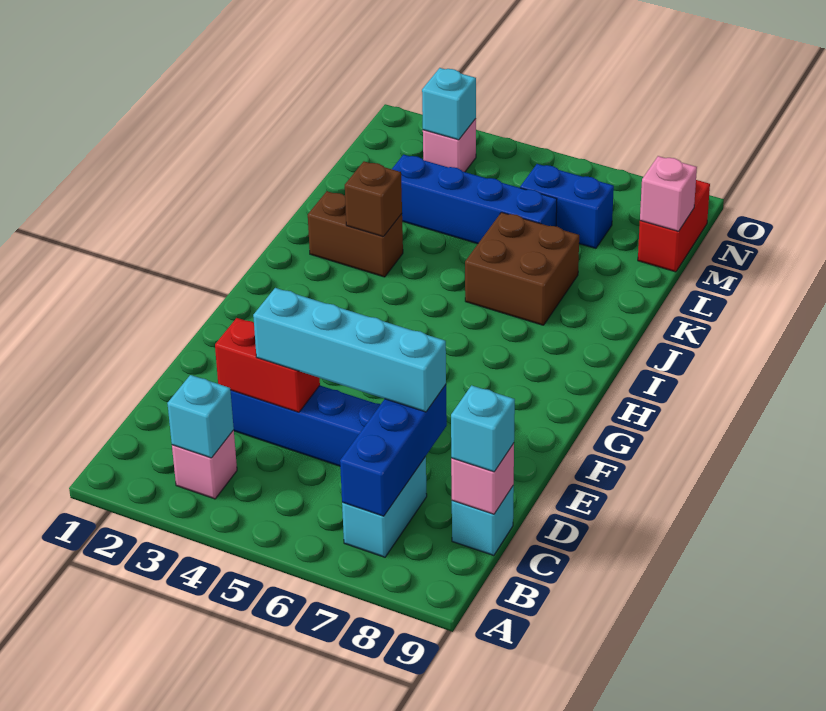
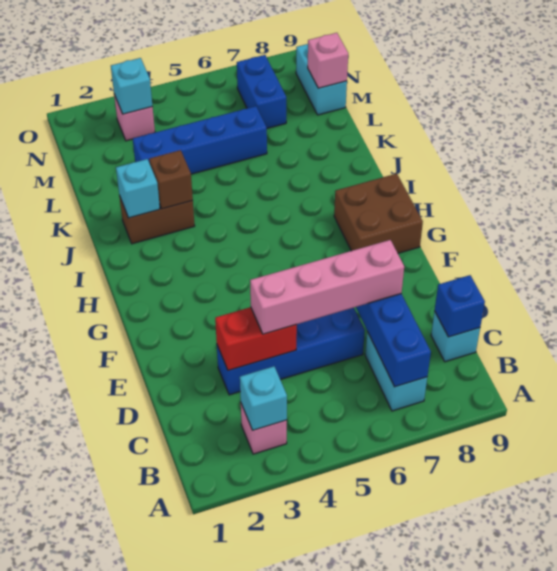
pink 1x1 brick [451,443,514,514] -> blue 1x1 brick [435,275,485,337]
cyan 1x1 brick [451,385,515,472] -> cyan 1x1 brick moved to [116,159,160,218]
cyan 1x4 brick [253,288,446,412] -> pink 1x4 brick [250,240,404,334]
brown 2x2 brick [465,212,579,325] -> brown 2x2 brick moved to [334,174,423,253]
blue 1x2 brick [520,164,614,248] -> blue 1x2 brick turned to [237,55,286,128]
red 1x2 brick [638,180,710,272] -> cyan 1x2 brick [296,44,347,115]

